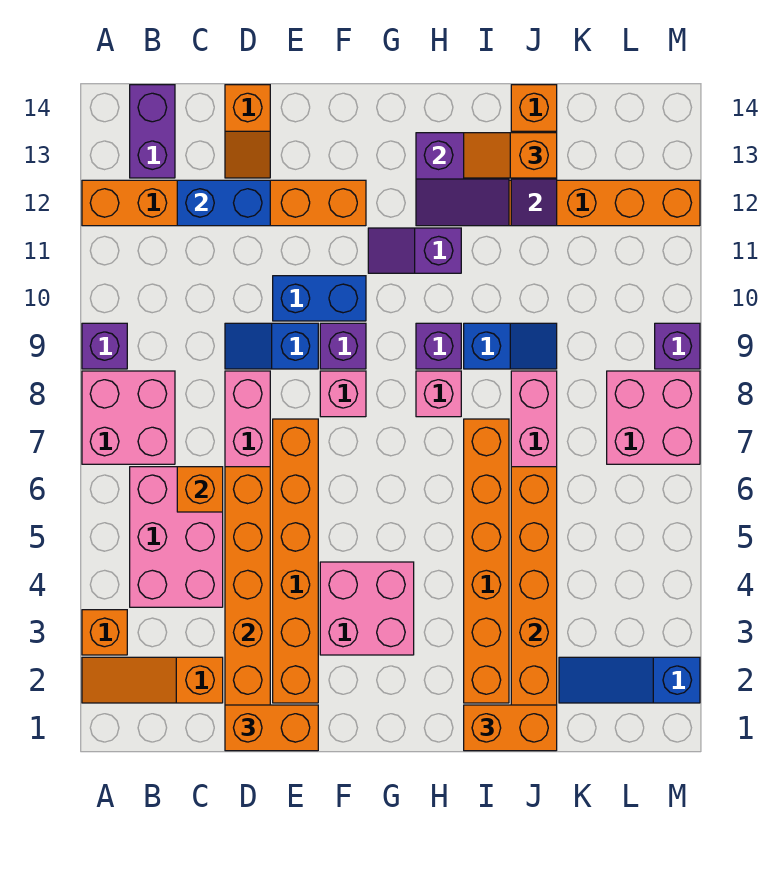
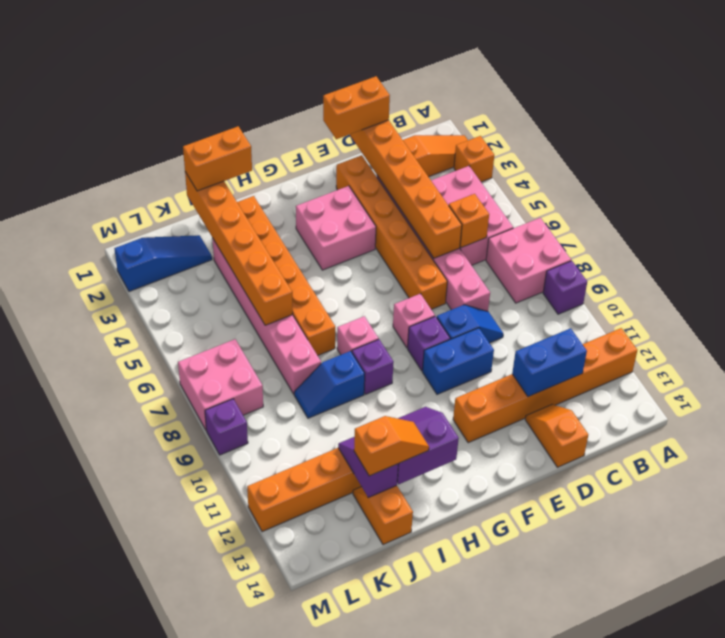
purple 1x2 brick [130,85,175,178] -> none
purple 1x2 slope [368,228,461,273] -> none

